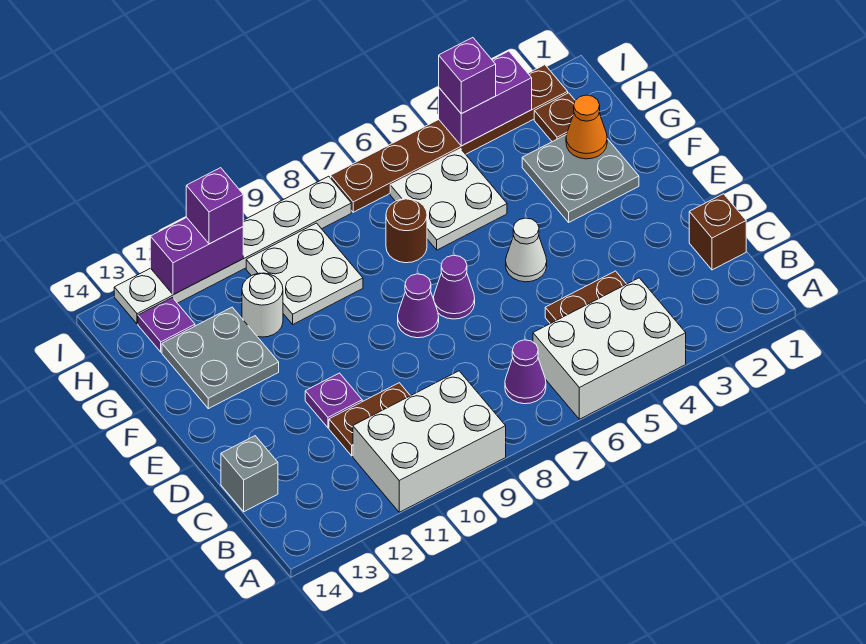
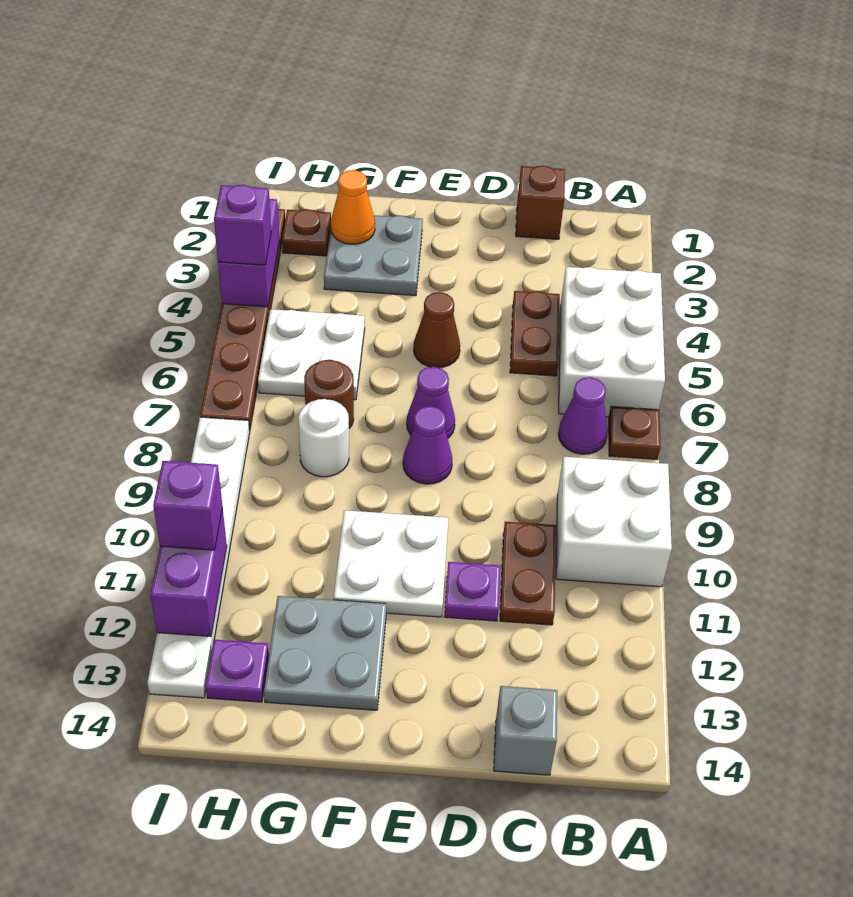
none -> brown 1x1 plate [609,406,661,460]
white 2x3 brick [353,371,506,512] -> white 2x2 brick [556,457,672,587]
white 1x1 cone [506,218,547,282] -> brown 1x1 cone [414,292,460,368]
white 2x2 plate [246,223,363,324] -> white 2x2 plate moved to [334,510,449,617]
white 1x1 round brick [242,273,283,337] -> white 1x1 round brick moved to [298,399,349,477]

